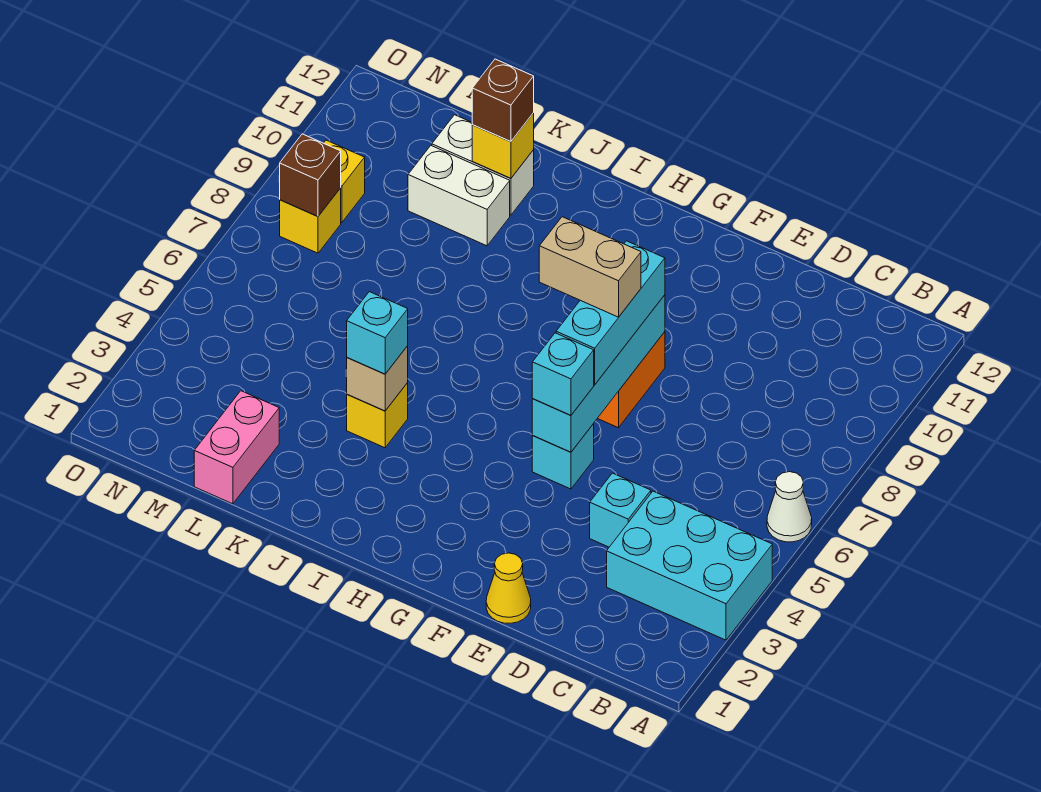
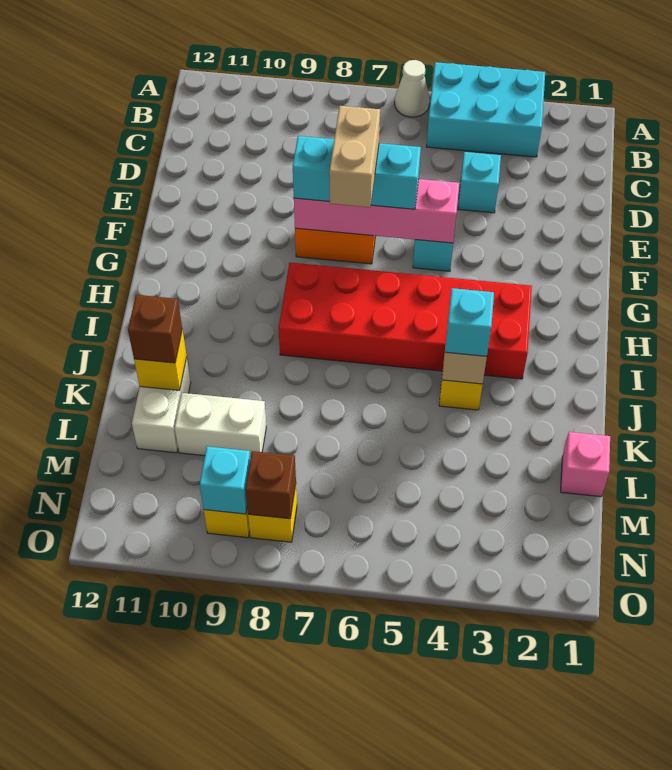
cyan 2x3 brick [607,491,772,640] -> cyan 2x3 brick turned to [427,62,545,157]
yellow 1x1 cone [486,553,531,623] -> none
cyan 1x4 brick [532,295,665,452] -> pink 1x4 brick [294,179,459,243]
cyan 1x1 brick [532,333,594,415] -> cyan 1x1 brick moved to [200,447,250,514]
none -> red 2x6 brick [279,263,532,379]
white 1x2 brick [408,146,510,246] -> white 1x2 brick turned to [175,393,266,458]
pink 1x2 brick [194,391,279,504] -> pink 1x1 brick [561,432,610,497]

